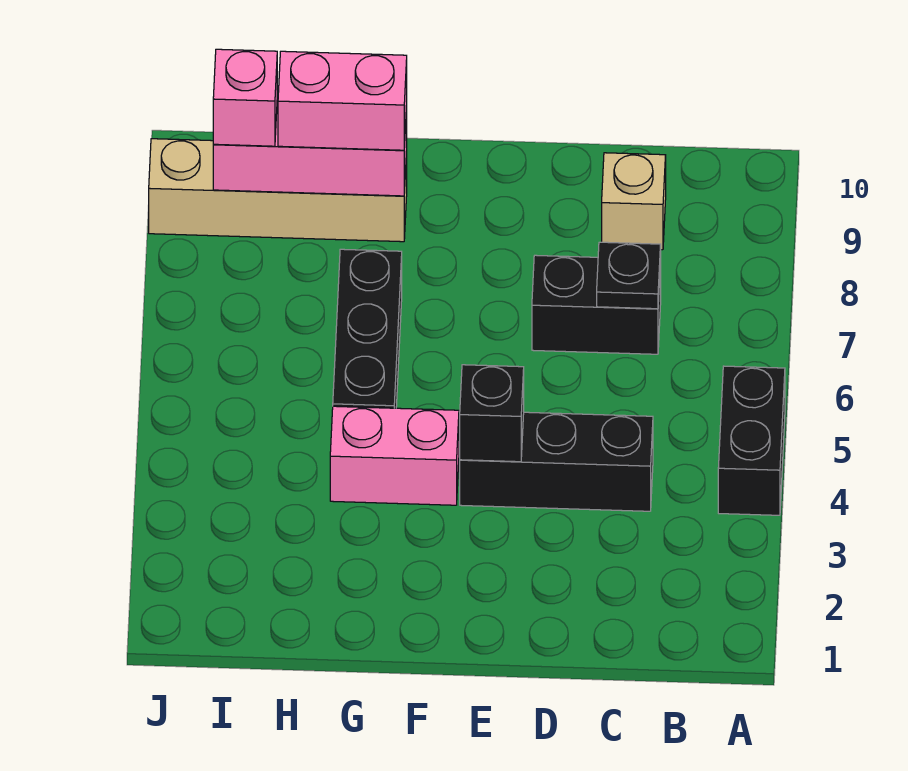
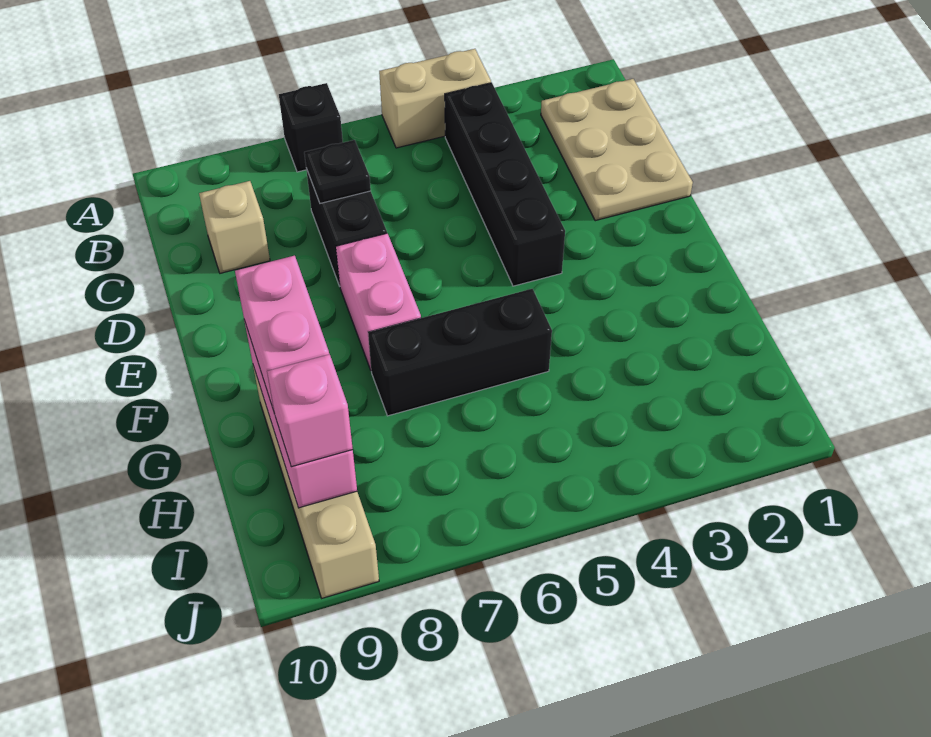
black 1x2 brick [718,366,785,515] -> tan 1x2 brick [379,49,491,148]
none -> tan 2x3 plate [541,79,693,221]
black 1x3 brick [460,412,653,511] -> black 1x4 brick [445,83,565,286]
black 1x1 brick [460,365,524,462] -> black 1x1 brick moved to [279,83,343,172]
pink 1x2 brick [330,406,459,505] -> pink 1x2 brick moved to [336,233,421,370]

